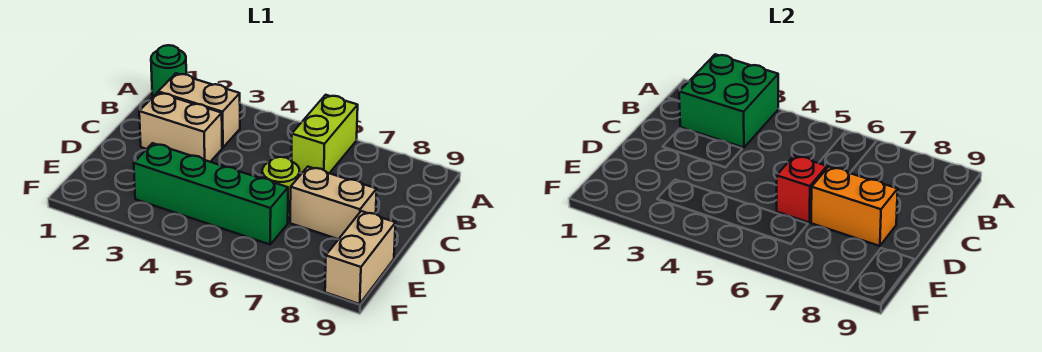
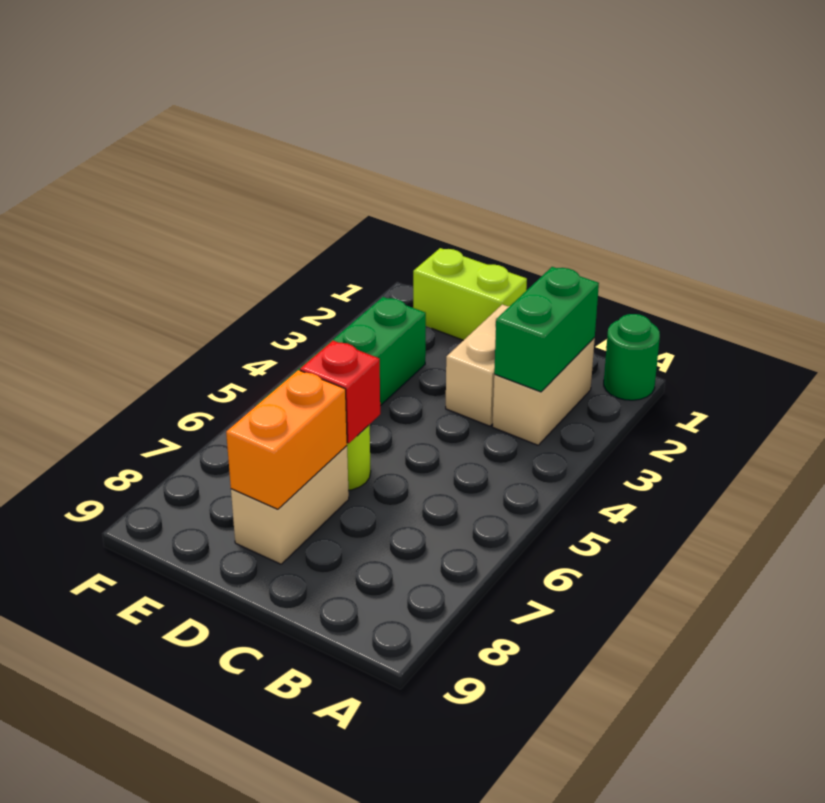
green 2x2 brick [679,54,778,148] -> green 1x2 brick [494,267,599,392]
lime 1x2 brick [291,95,358,173] -> lime 1x2 brick moved to [413,248,527,340]
tan 1x2 brick [325,211,396,304] -> none

